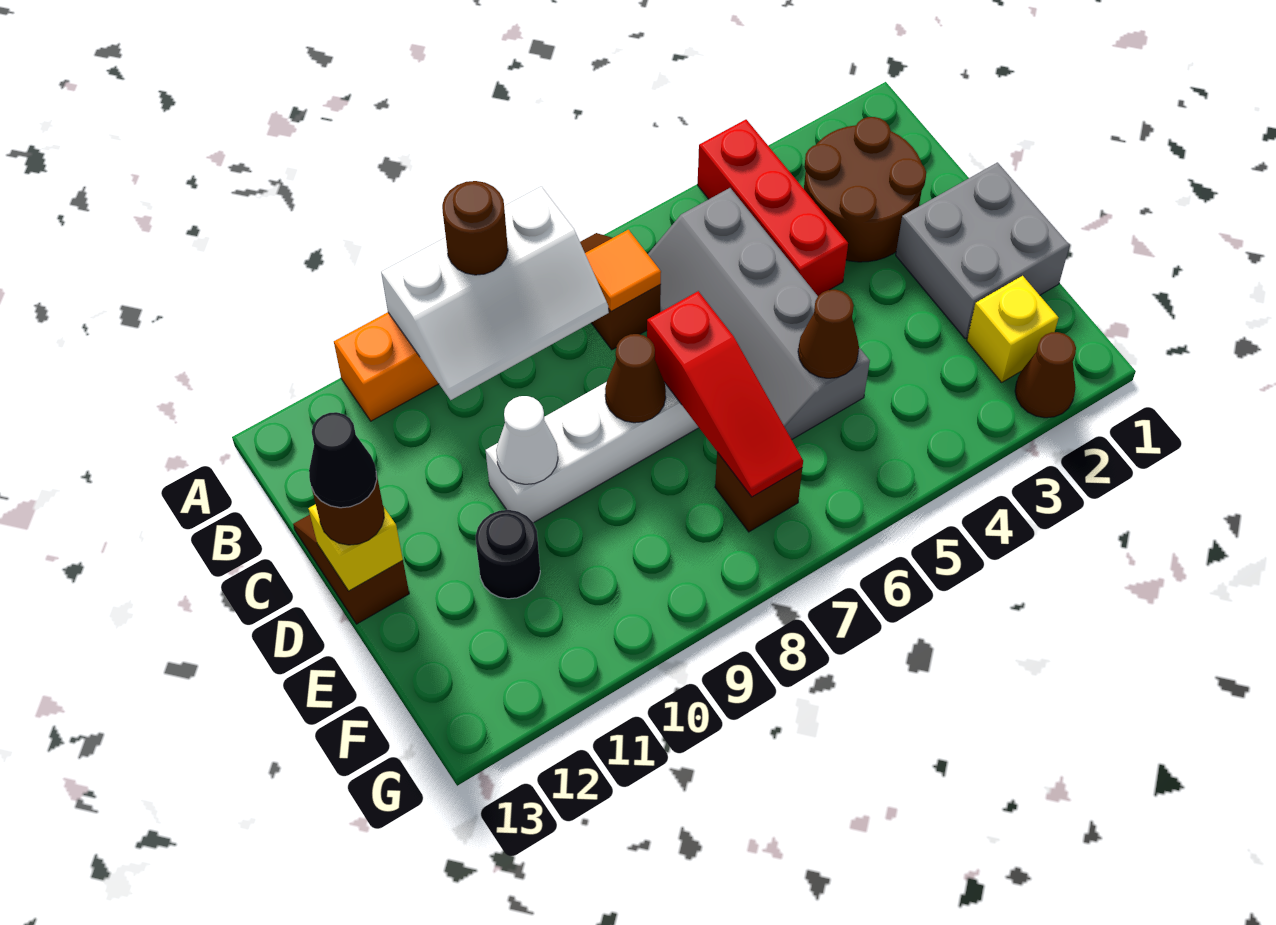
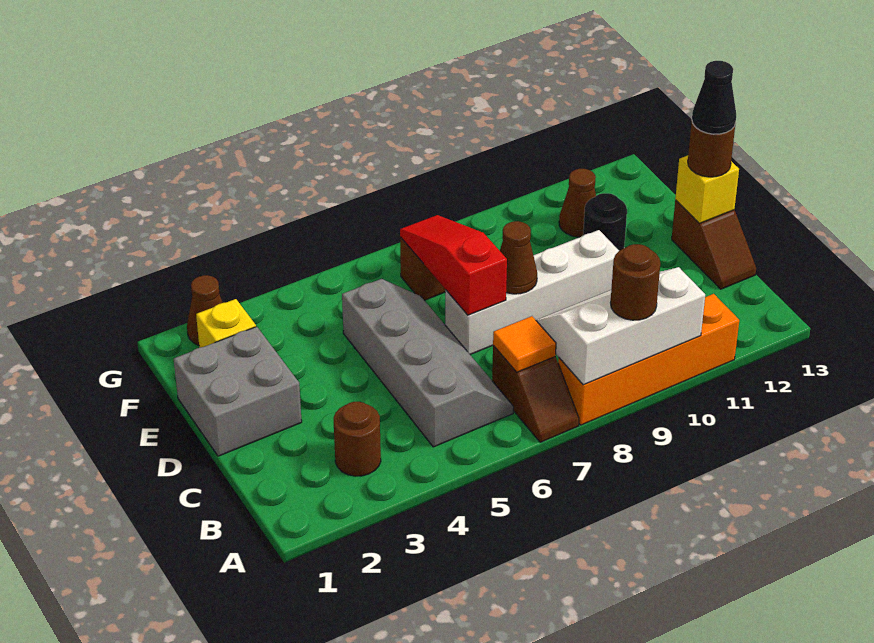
red 1x3 brick [698,120,848,296] -> none
brown 2x2 round brick [804,117,926,262] -> brown 1x1 round brick [333,402,381,476]
white 1x1 cone [496,396,558,484] -> none
brown 1x1 cone [798,290,859,378] -> brown 1x1 cone moved to [559,169,596,237]

